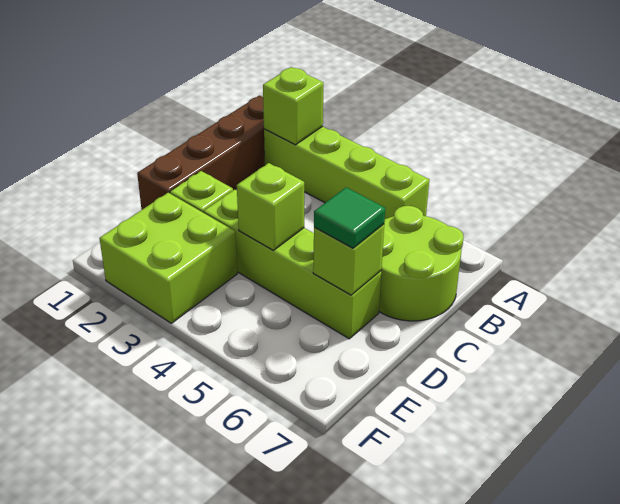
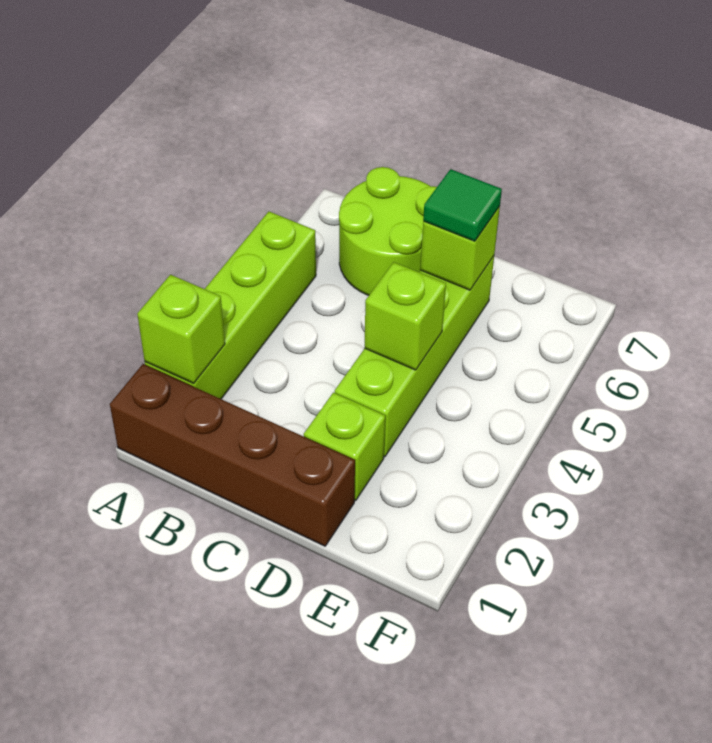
lime 2x2 brick [99,193,237,323] -> none

